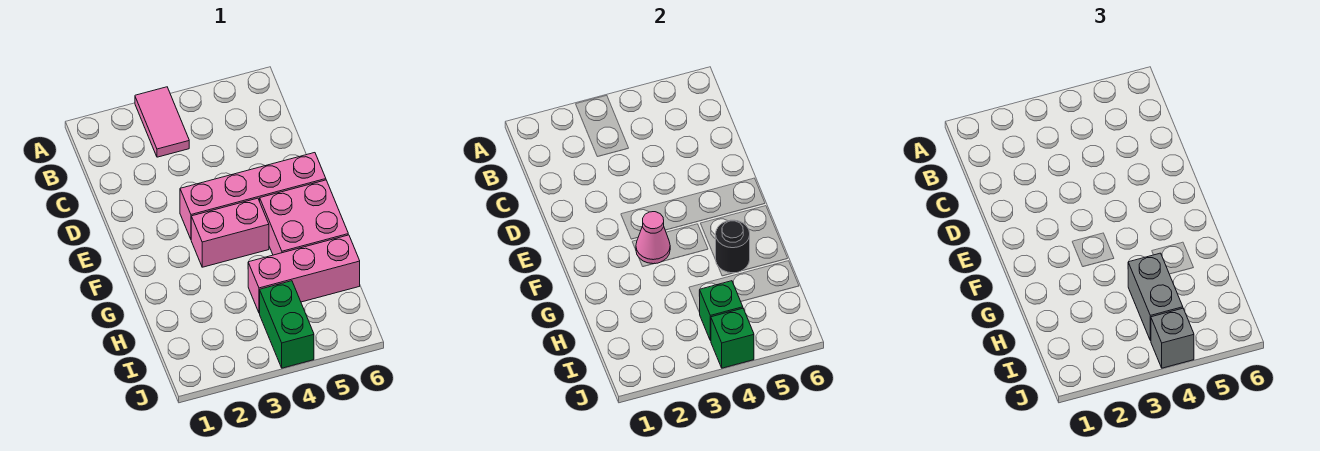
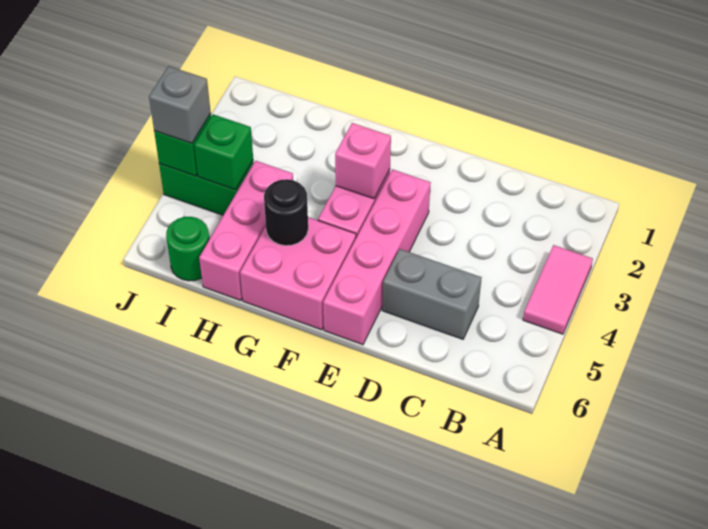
pink 1x2 tile [135,87,189,157] -> pink 1x2 tile turned to [523,245,593,334]
pink 1x1 cone [636,212,670,264] -> pink 1x1 brick [335,123,391,199]
grey 1x2 brick [1128,253,1183,341] -> grey 1x2 brick moved to [382,249,482,339]
none -> green 1x1 round brick [166,217,209,281]

